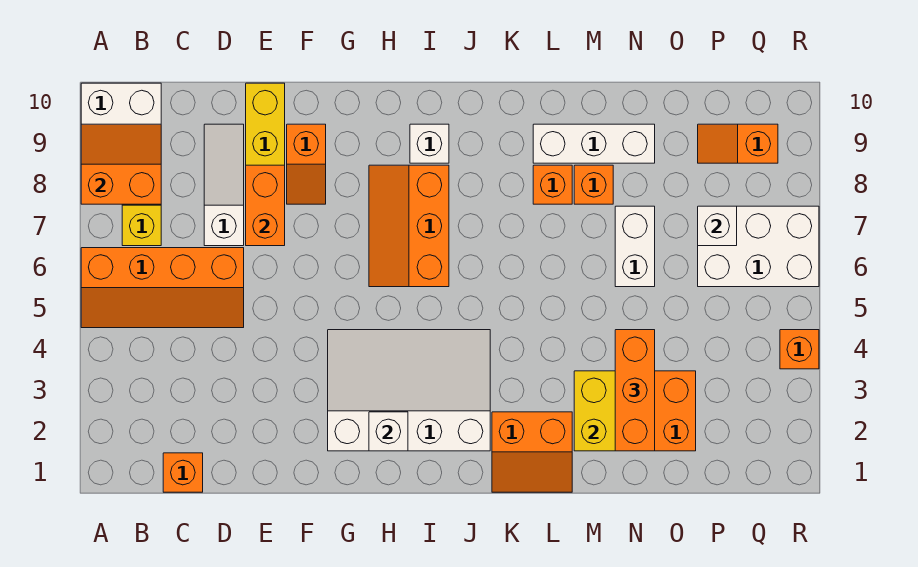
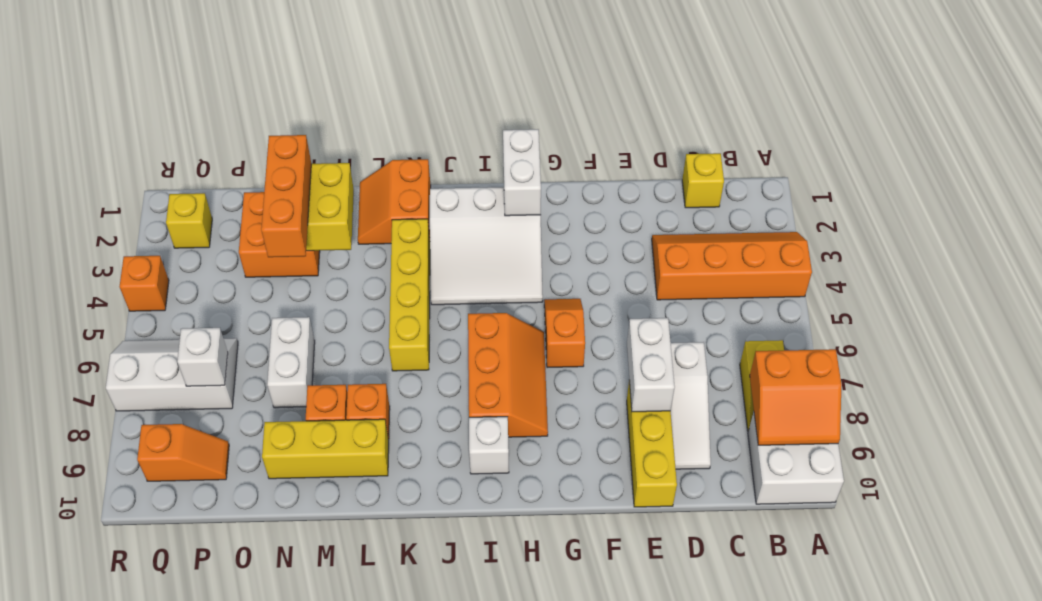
orange 2x4 slope [81,248,244,328] -> orange 2x4 slope moved to [652,232,812,300]
orange 1x1 brick [163,453,203,492] -> yellow 1x1 brick [682,153,724,208]
orange 1x2 brick [246,165,285,246] -> white 1x2 brick [627,318,675,412]
orange 1x2 slope [287,124,326,204] -> orange 1x2 slope moved to [544,299,585,368]
white 3x4 slope [328,330,490,451] -> white 3x3 slope [430,187,543,305]
white 1x1 brick [369,412,408,451] -> white 1x2 brick [503,129,541,216]
orange 2x2 slope [492,412,572,492] -> orange 2x2 slope turned to [358,159,431,244]
none -> yellow 1x4 brick [389,219,430,371]
white 1x3 brick [533,124,655,163] -> yellow 1x3 brick [262,419,389,479]
white 2x3 brick [698,206,819,287] -> white 2x3 slope [106,338,238,411]
none -> yellow 1x1 brick [166,193,212,248]

